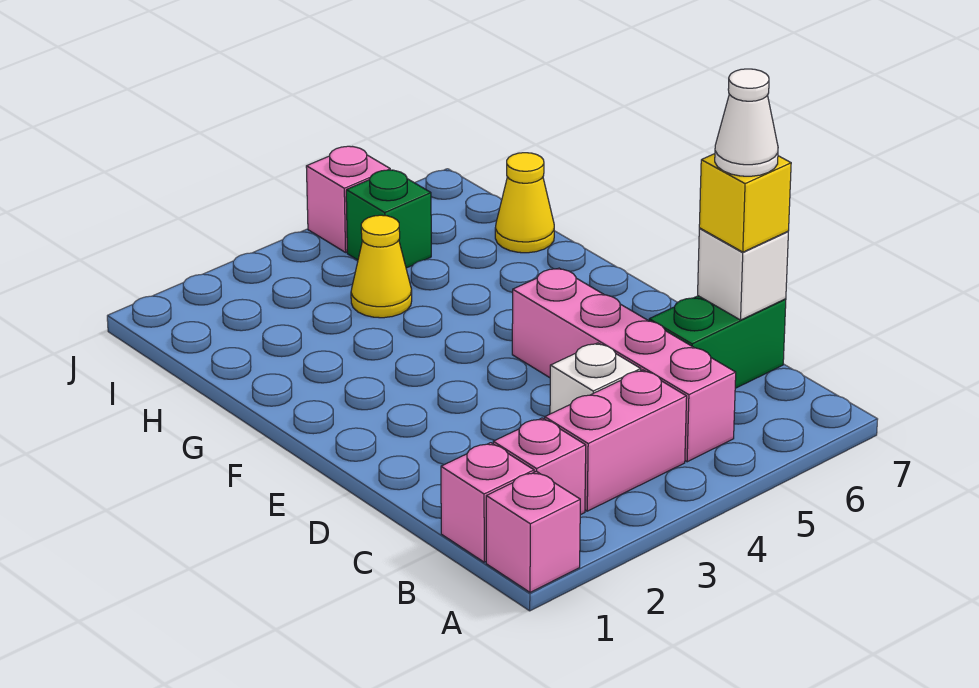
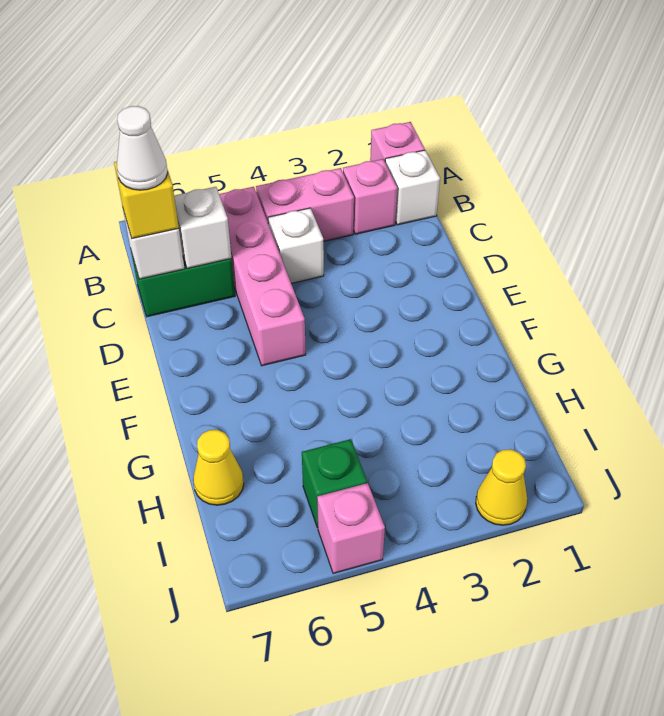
pink 1x1 brick [441,443,534,562] -> white 1x1 brick [385,150,440,225]
none -> white 1x1 brick [174,187,232,268]
yellow 1x1 cone [351,215,412,318] -> yellow 1x1 cone moved to [476,449,527,525]

